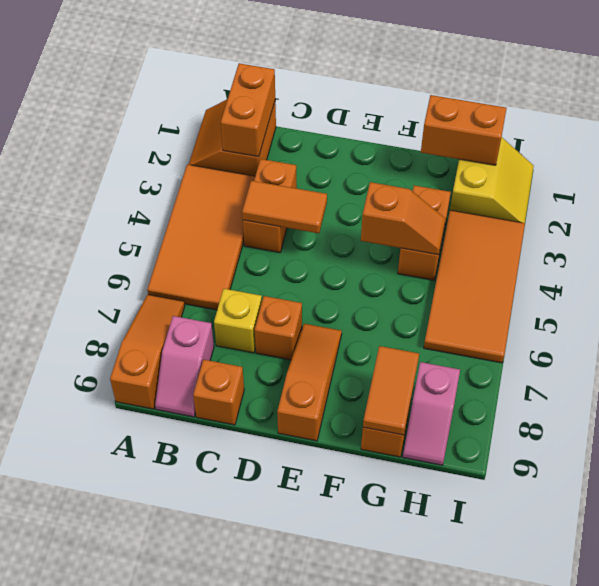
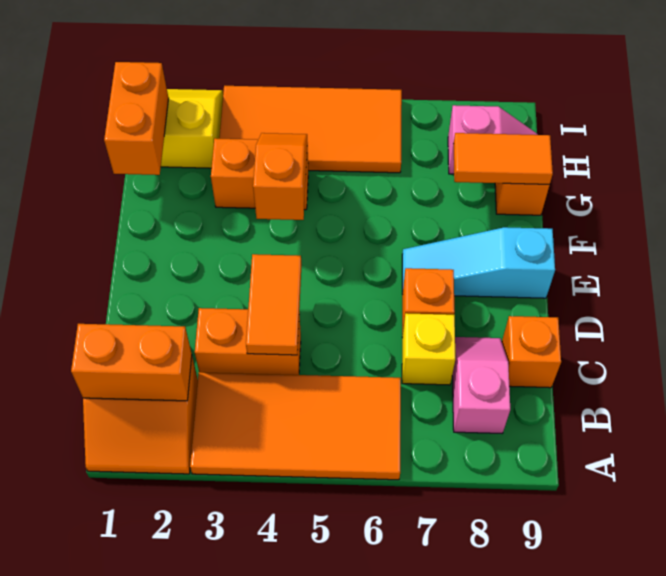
orange 1x3 slope [110,295,185,409] -> none
pink 1x2 slope [155,316,214,417] -> pink 1x2 slope turned to [452,337,510,433]
orange 1x3 slope [277,324,342,441] -> cyan 1x3 slope [402,227,555,298]

